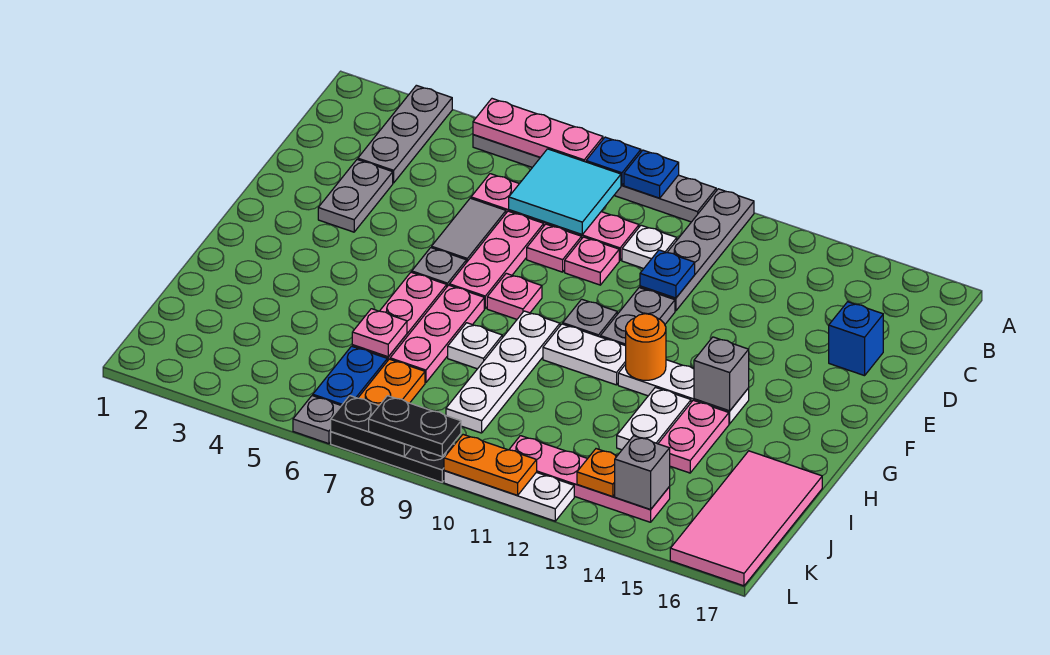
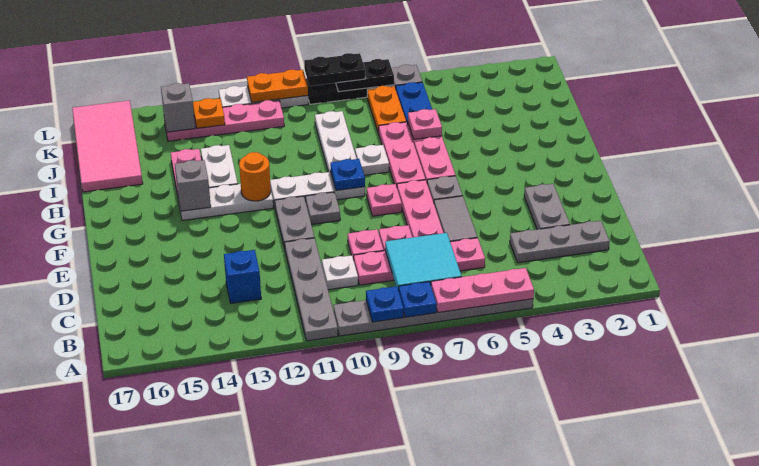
grey 1x3 plate [358,85,452,183] -> grey 1x3 plate turned to [510,221,610,263]
blue 1x1 plate [640,250,695,298] -> blue 1x1 plate moved to [330,159,365,191]
blue 1x1 brick [829,302,883,376] -> blue 1x1 brick moved to [224,250,261,303]

